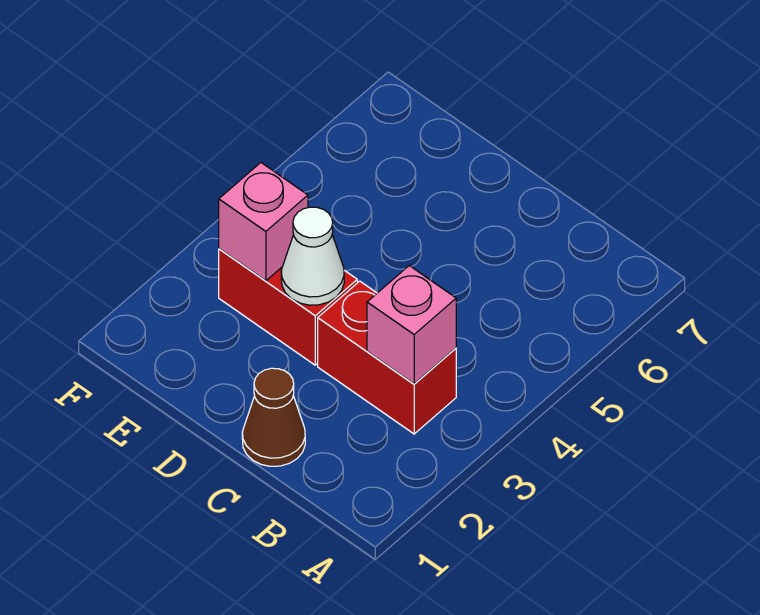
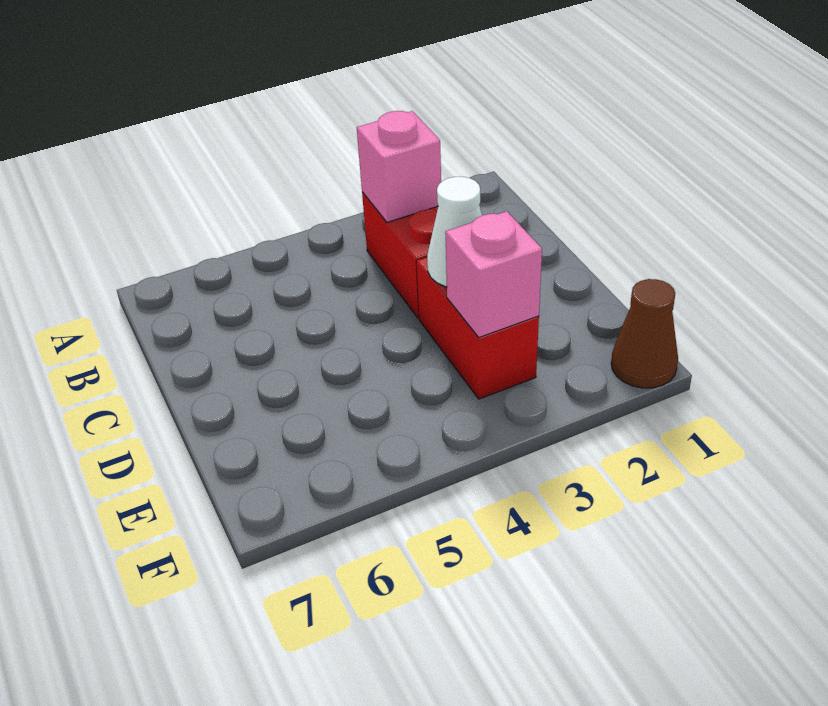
brown 1x1 cone [242,368,305,466] -> brown 1x1 cone moved to [611,279,678,388]

